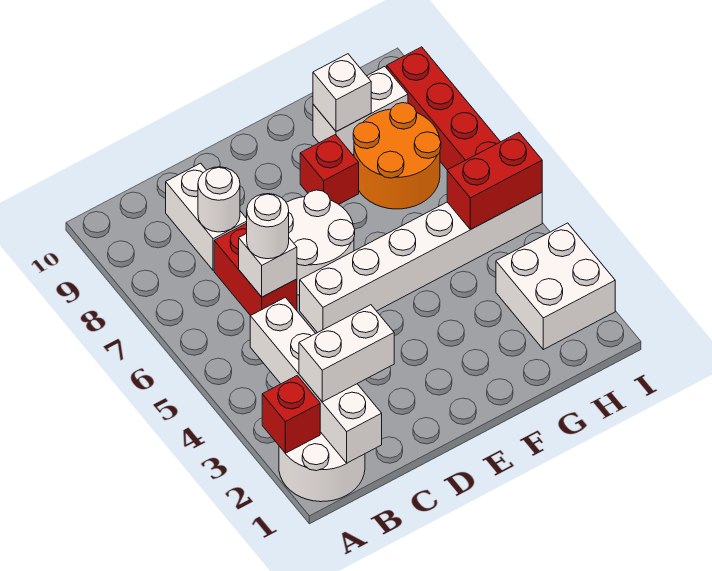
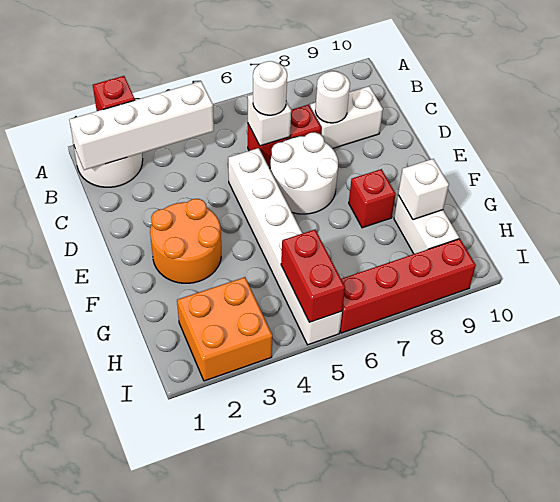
white 1x2 brick [299,305,394,402] -> none
orange 2x2 round brick [353,103,441,209] -> orange 2x2 round brick moved to [150,199,221,283]
white 2x2 brick [496,223,615,350] -> orange 2x2 brick [177,277,273,381]

